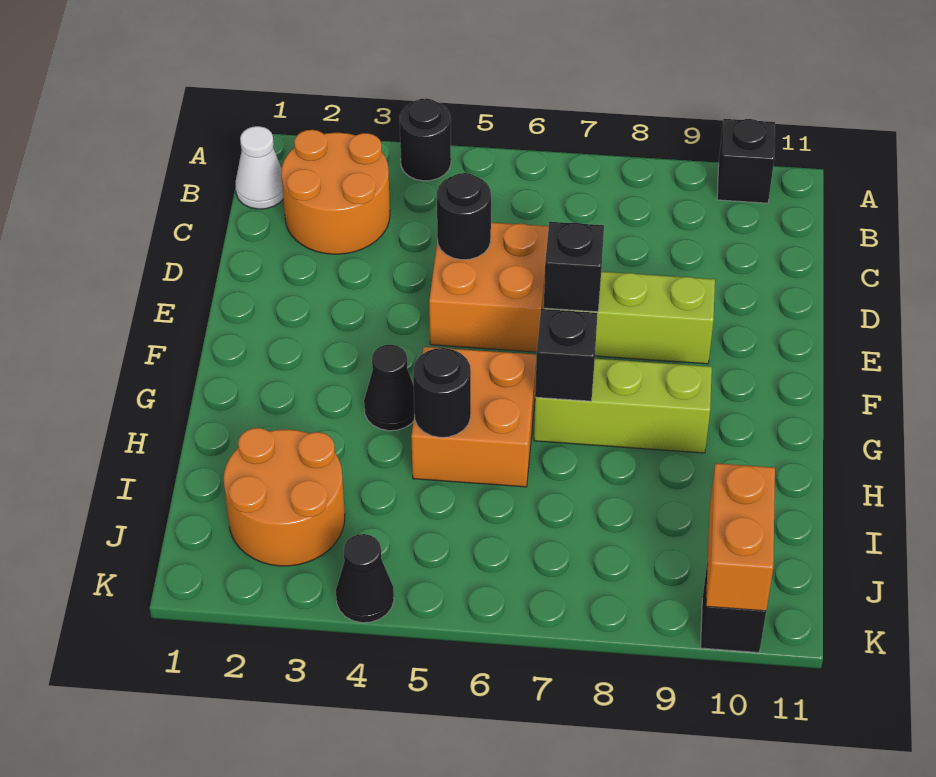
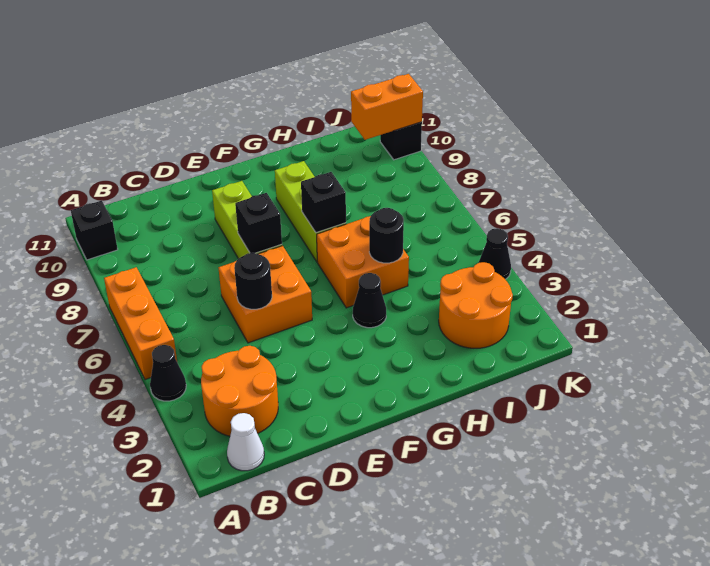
black 1x1 round brick [400,98,451,181] -> black 1x1 cone [150,345,186,401]
none -> orange 1x3 brick [104,267,177,380]

